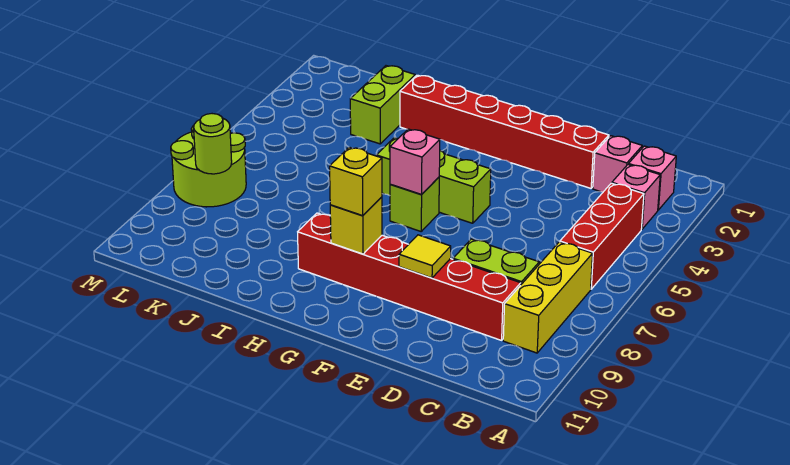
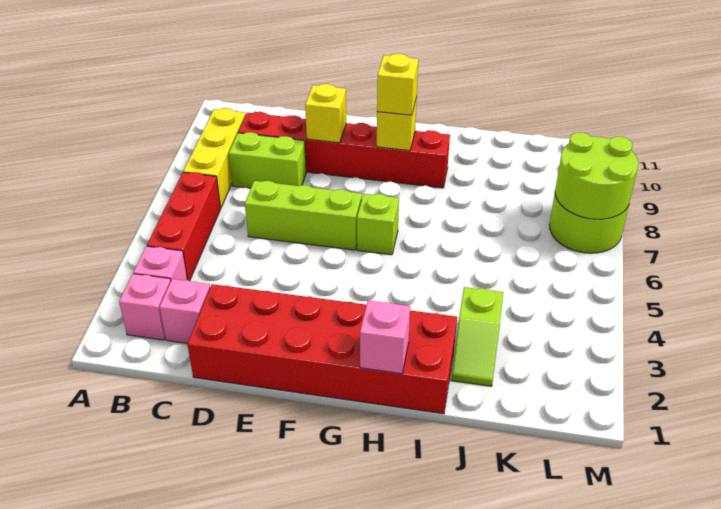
red 1x6 brick [400,75,609,188] -> red 2x6 brick [187,284,457,414]
yellow 1x1 tile [399,235,451,278] -> yellow 1x1 brick [305,84,346,143]
lime 1x3 brick [376,138,491,223] -> lime 1x3 brick moved to [245,181,362,250]
pink 1x1 brick [390,129,440,194] -> pink 1x1 brick moved to [360,300,410,374]
lime 1x2 brick [350,66,415,144] -> lime 1x2 slope [452,287,503,386]
lime 1x1 round brick [194,114,232,174] -> lime 2x2 round brick [555,132,638,219]

